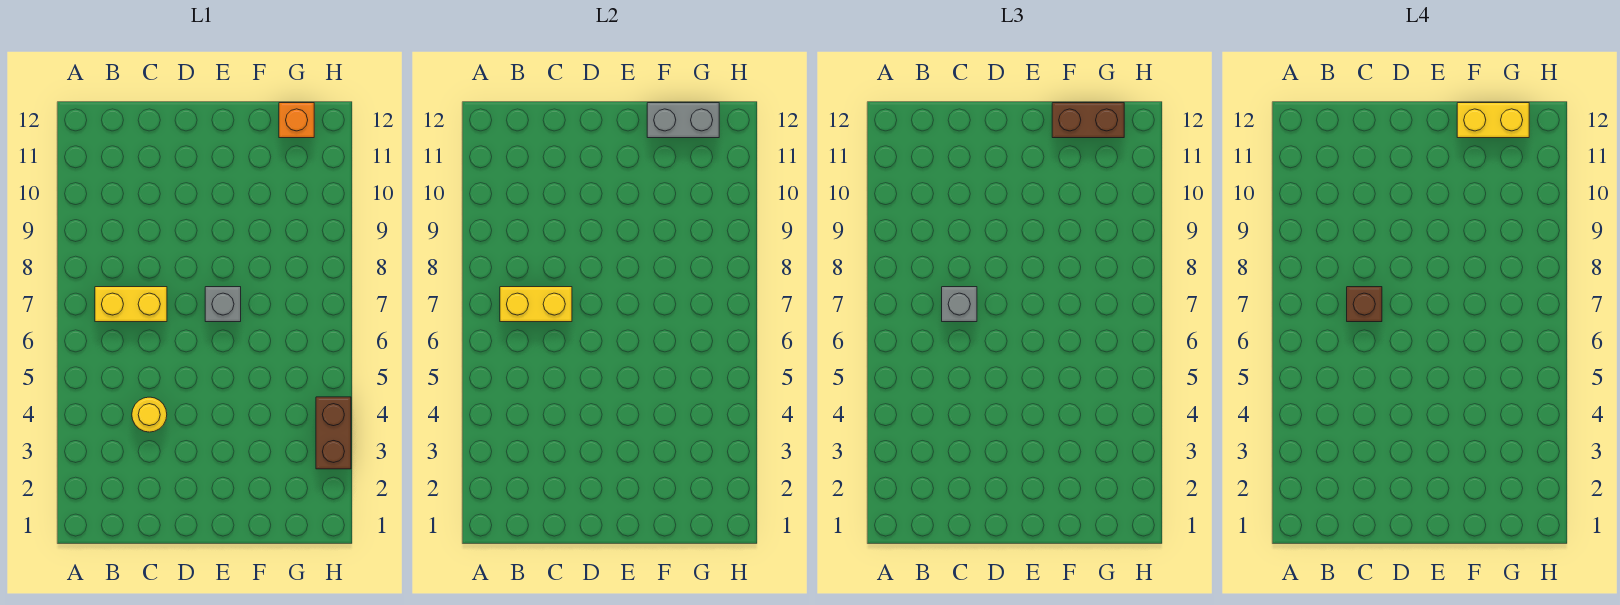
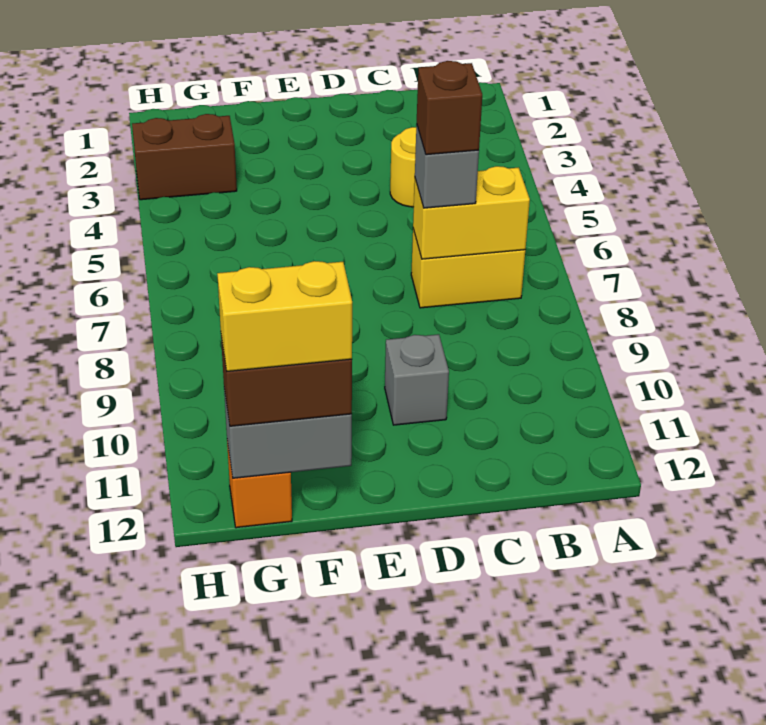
grey 1x1 brick [205,287,241,322] -> grey 1x1 brick moved to [385,334,449,425]
brown 1x2 brick [316,397,351,469] -> brown 1x2 brick turned to [132,114,237,200]

